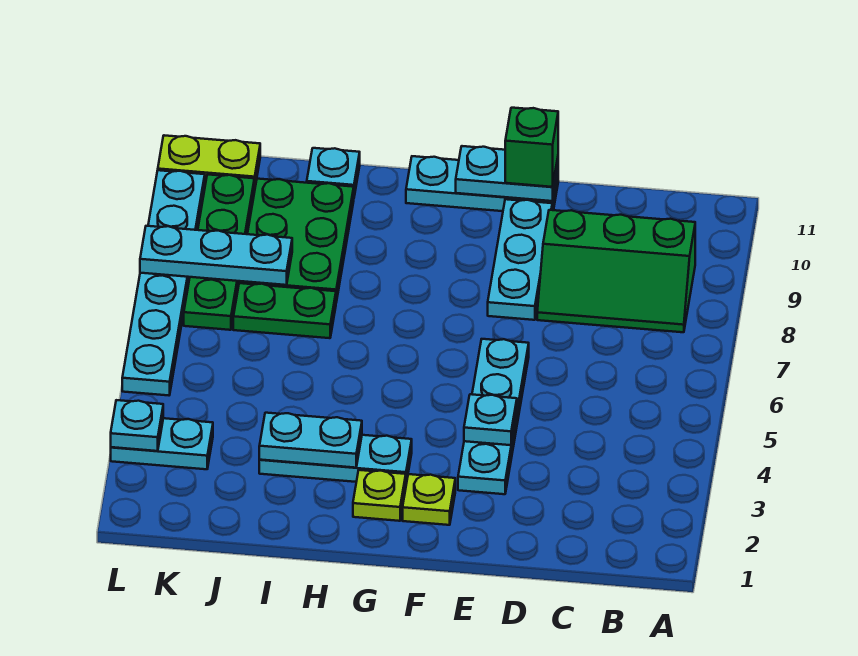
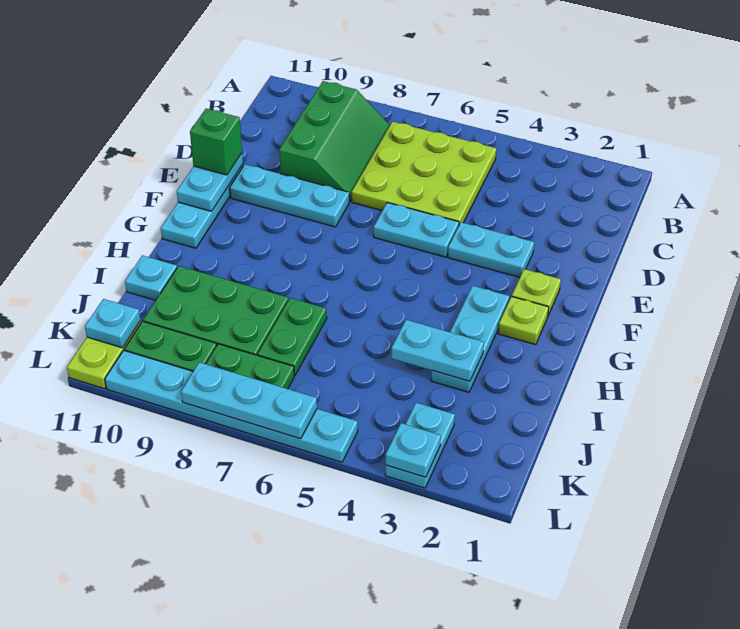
none -> lime 3x3 plate [352,122,496,224]
cyan 1x1 plate [464,394,517,445] -> cyan 1x1 plate moved to [85,299,140,348]
cyan 1x2 plate [259,413,362,468] -> cyan 1x2 plate turned to [391,320,484,381]
cyan 1x3 plate [140,226,292,285] -> cyan 1x3 plate turned to [181,362,317,439]

